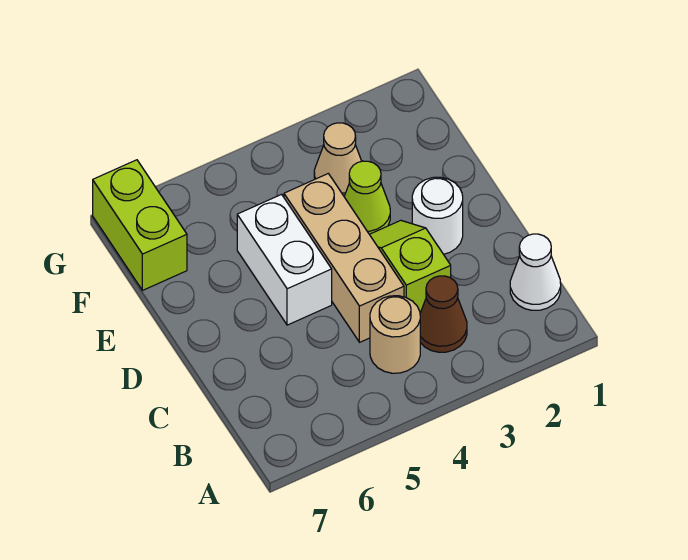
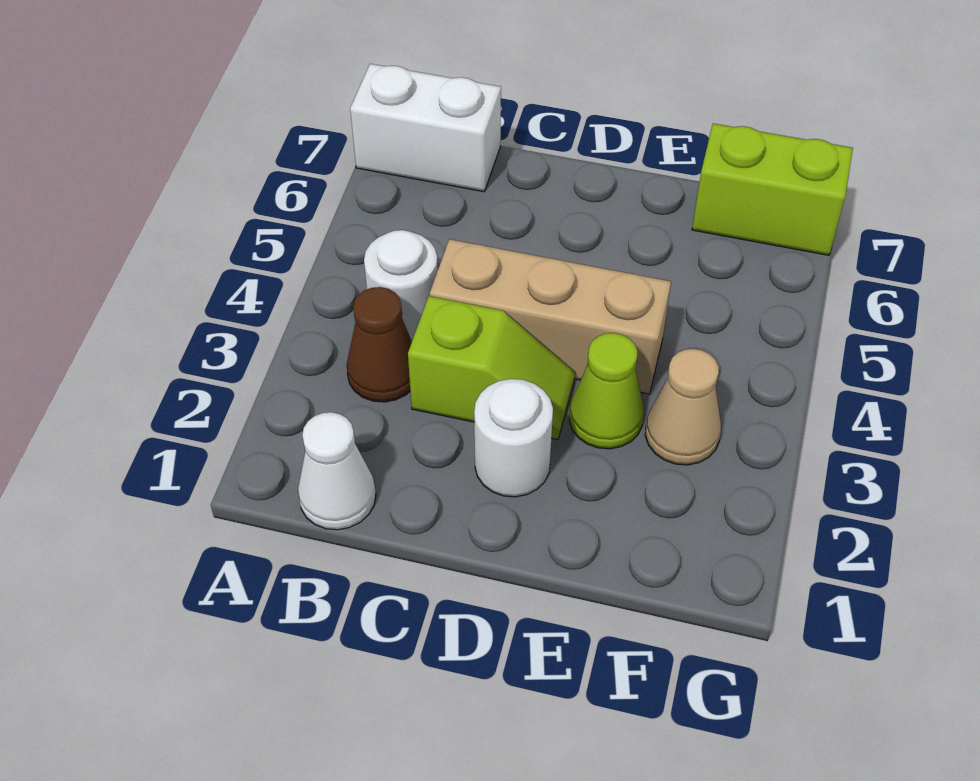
tan 1x1 round brick [370,296,420,373] -> white 1x1 round brick [364,230,438,341]
white 1x2 brick [237,194,332,325] -> white 1x2 brick moved to [350,64,501,192]

